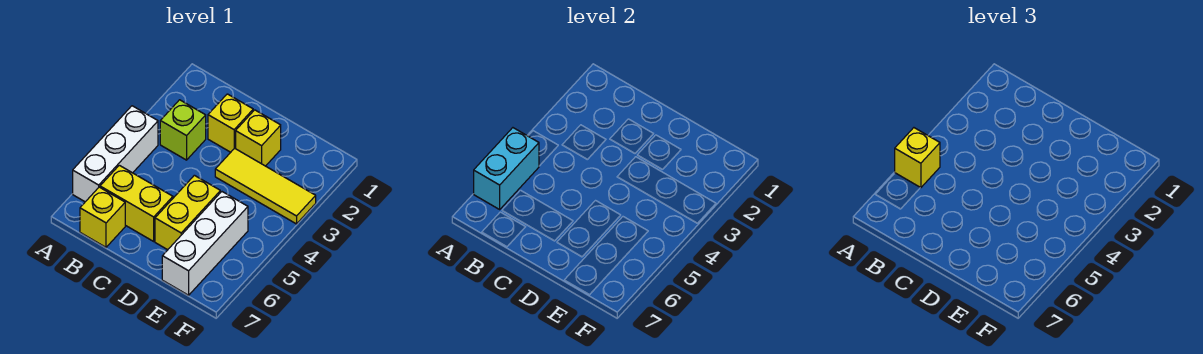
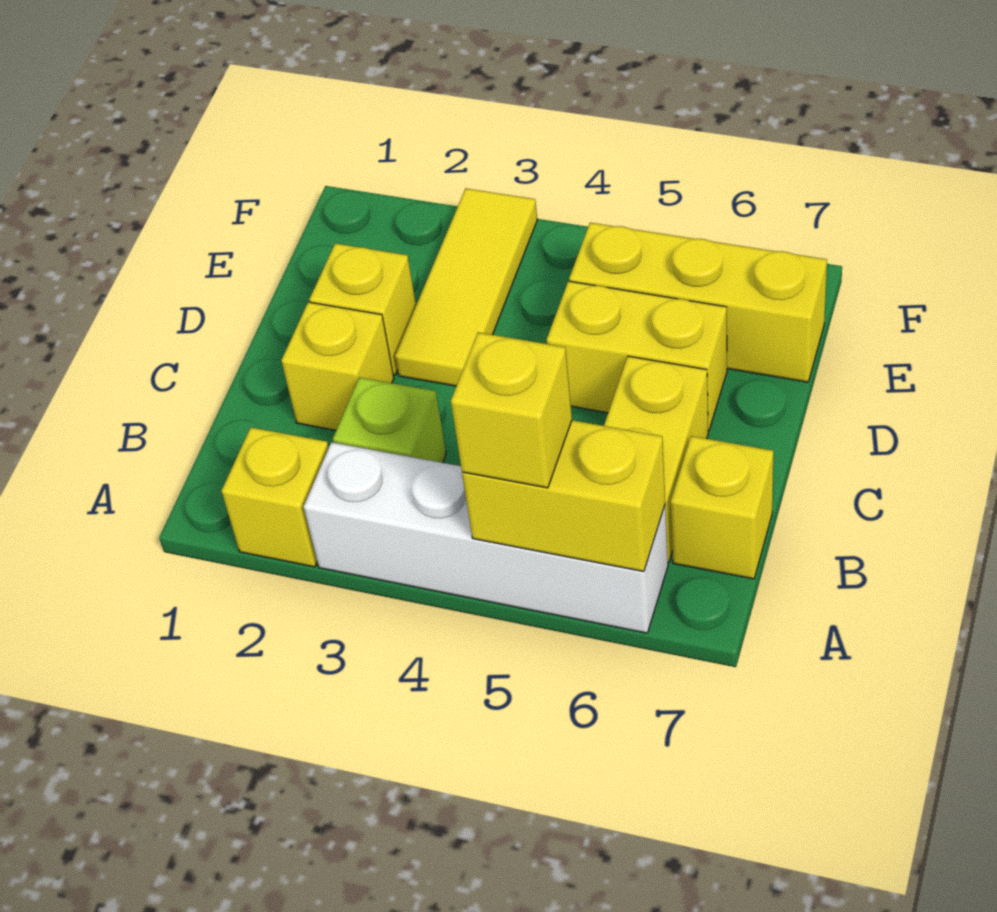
none -> yellow 1x1 brick [221,427,329,567]
white 1x3 brick [73,106,158,202] -> white 1x4 brick [304,442,668,633]
cyan 1x2 brick [474,128,539,209] -> yellow 1x2 brick [462,420,665,572]
white 1x3 brick [162,192,248,295] -> yellow 1x3 brick [569,223,827,382]

